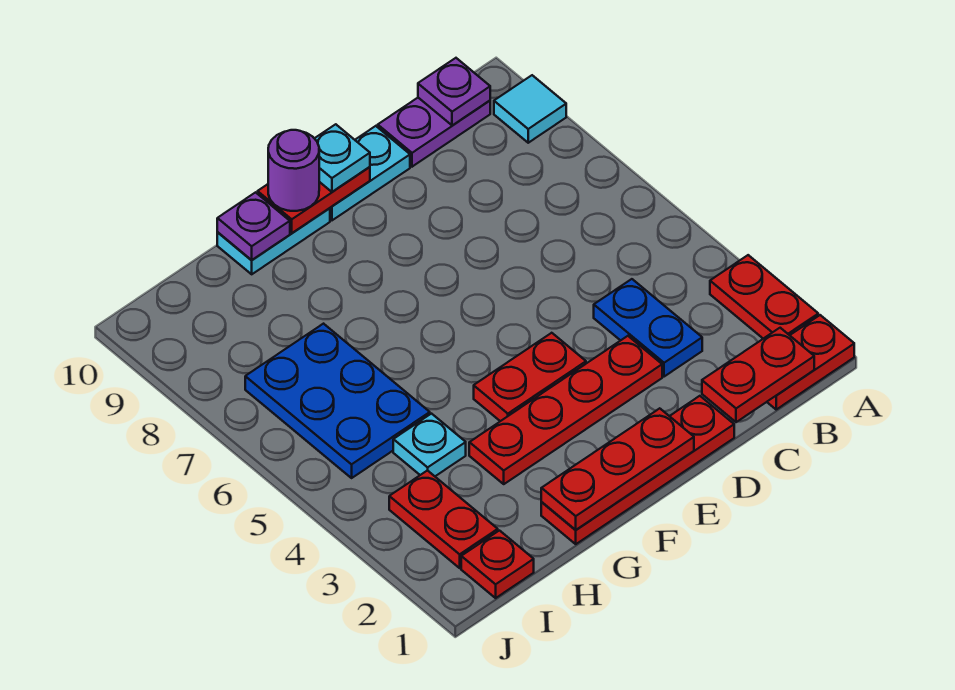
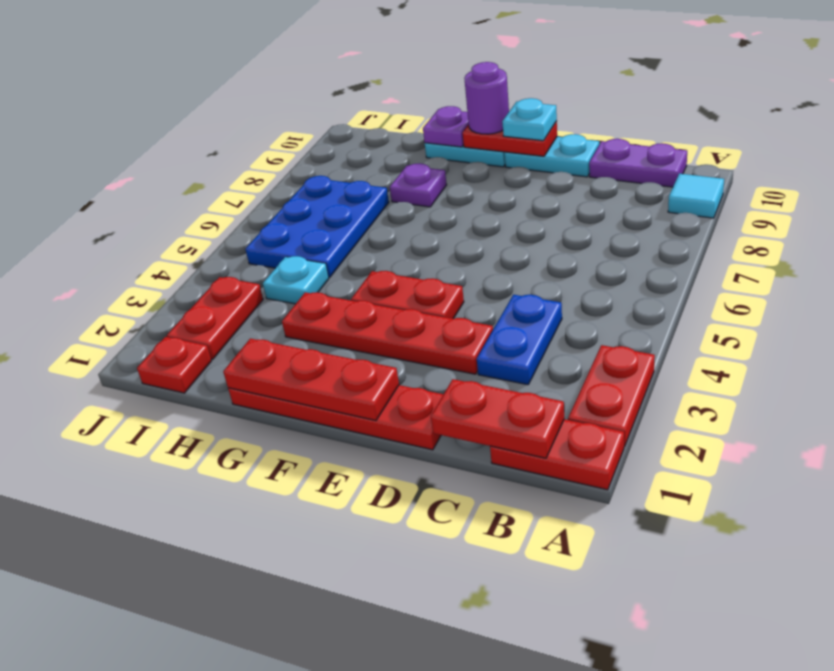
purple 1x1 plate [418,58,490,125] -> purple 1x1 plate moved to [390,163,447,207]

